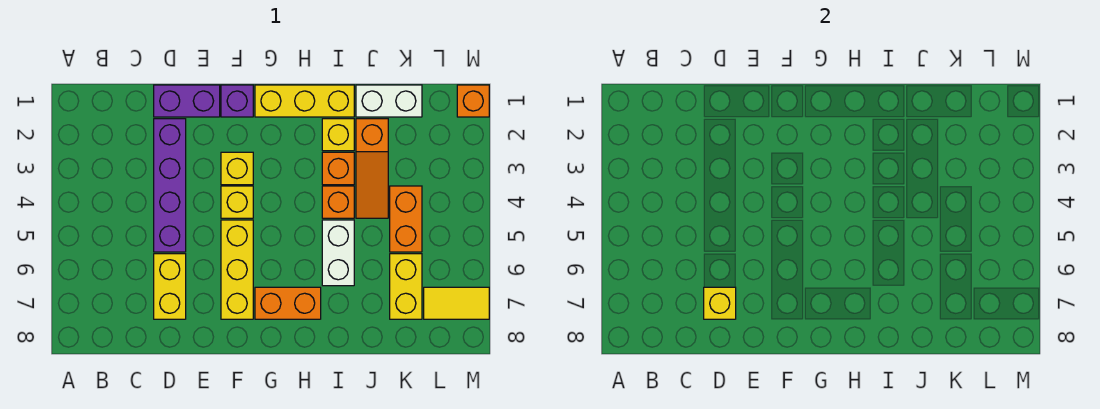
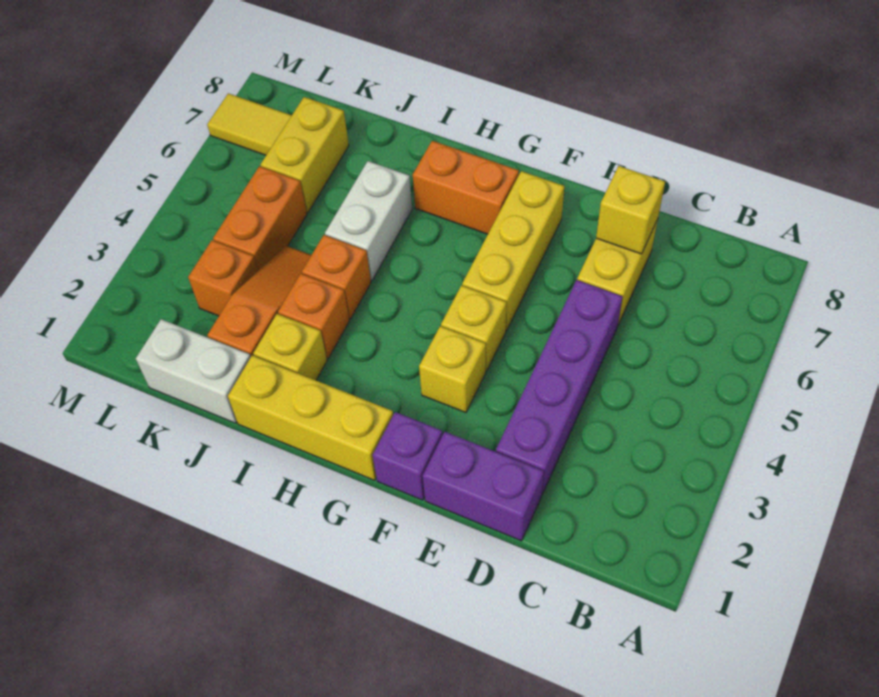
orange 1x1 brick [457,85,489,117] -> orange 1x1 brick moved to [188,240,258,316]

